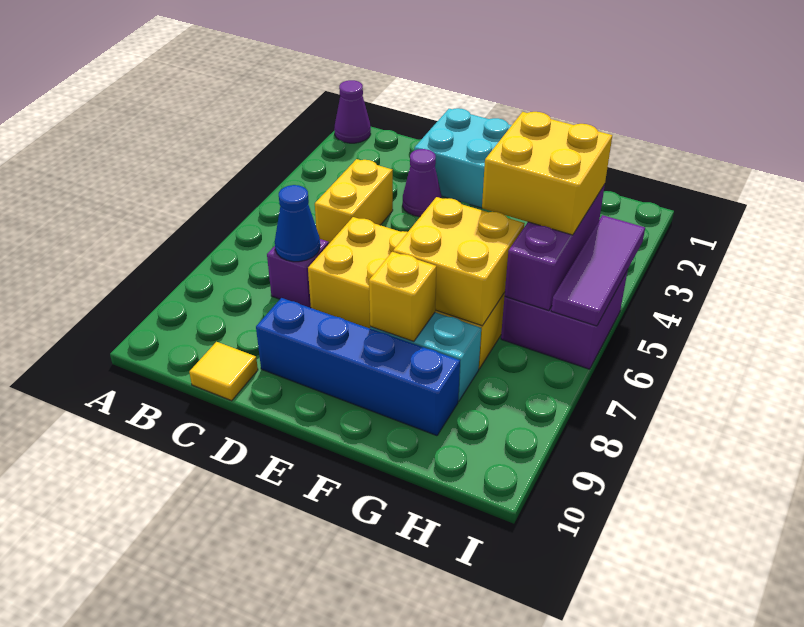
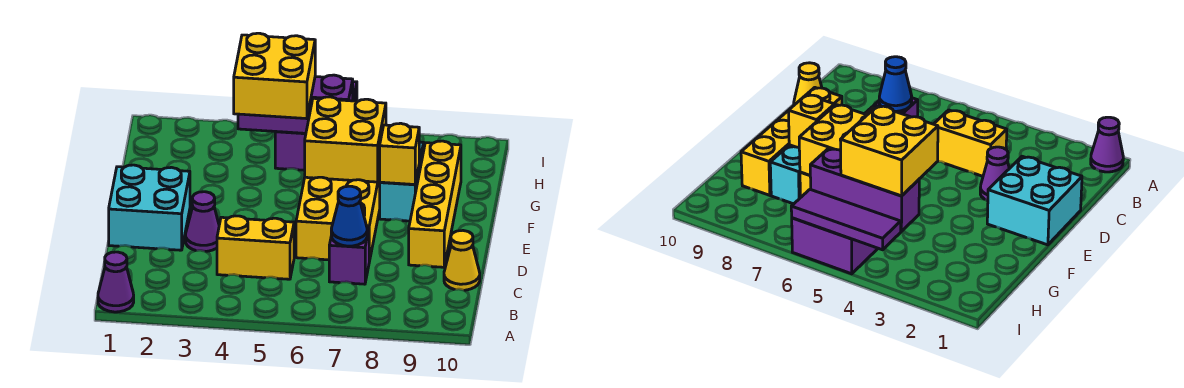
yellow 1x1 tile [189,342,258,401] -> yellow 1x1 cone [444,231,480,290]
blue 1x4 brick [256,298,460,436] -> yellow 1x4 brick [409,141,461,267]

